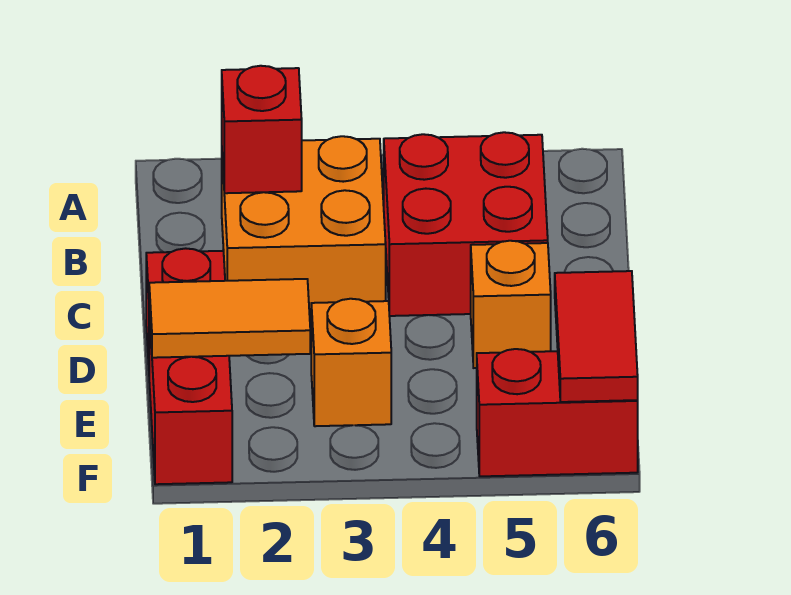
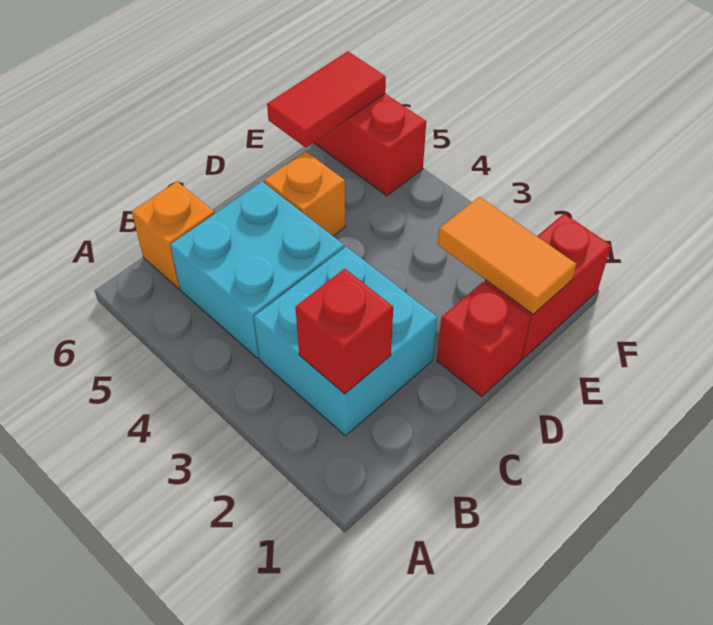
orange 2x2 brick [222,136,386,318] -> cyan 2x2 brick [254,247,437,436]
red 2x2 brick [384,132,548,316] -> cyan 2x2 brick [170,182,344,358]
orange 1x1 brick [311,299,391,426] -> orange 1x1 brick moved to [132,182,214,289]

